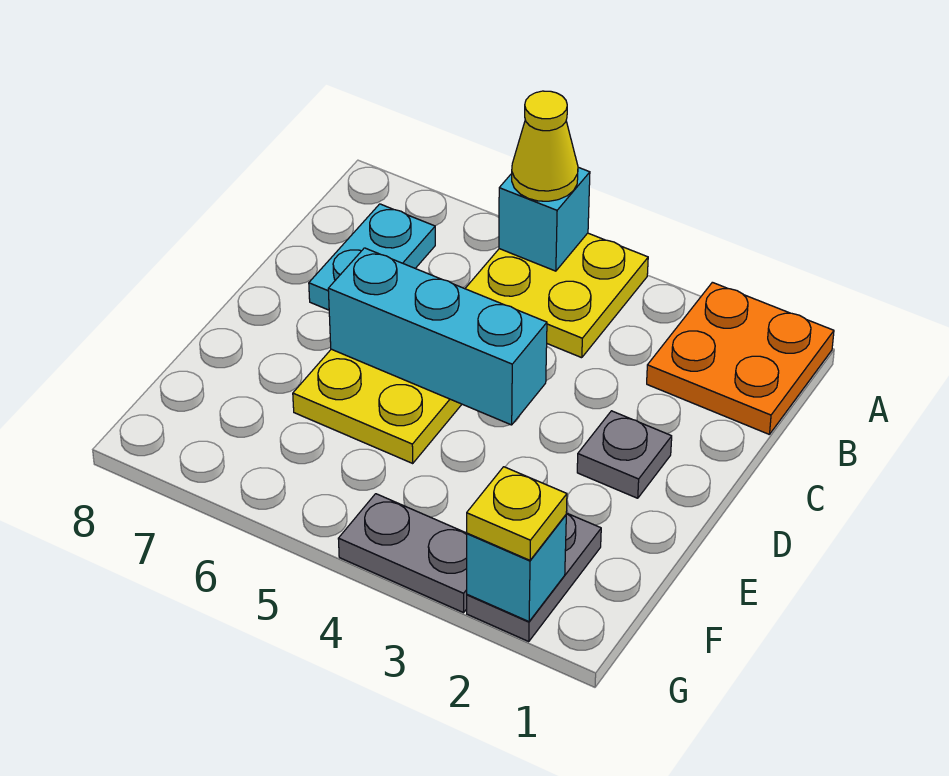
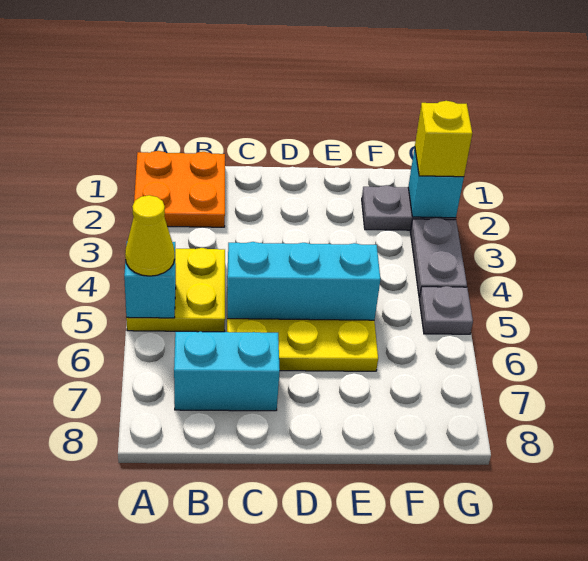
cyan 1x2 plate [309,204,435,310] -> cyan 1x2 brick [174,332,280,411]
grey 1x1 plate [577,411,672,498] -> grey 1x1 plate moved to [419,286,473,334]
cyan 1x3 brick [328,248,547,425] -> cyan 1x3 brick turned to [227,242,380,320]
yellow 1x1 plate [467,467,567,560] -> yellow 1x1 brick [415,101,472,177]

